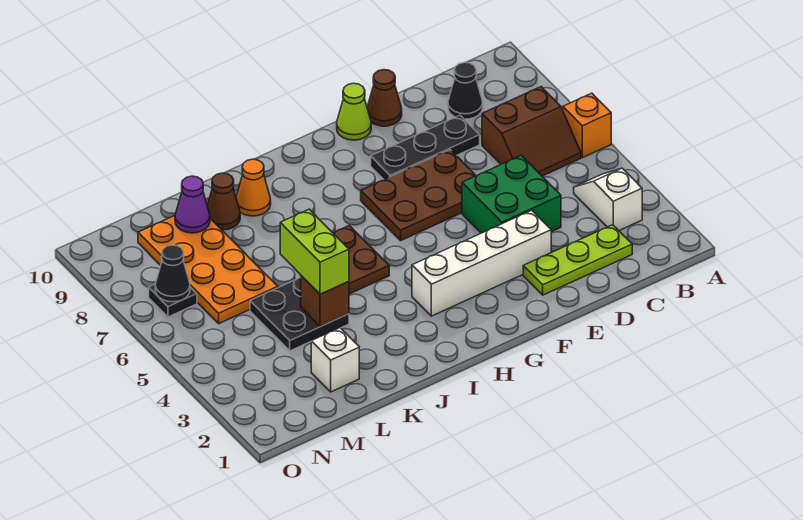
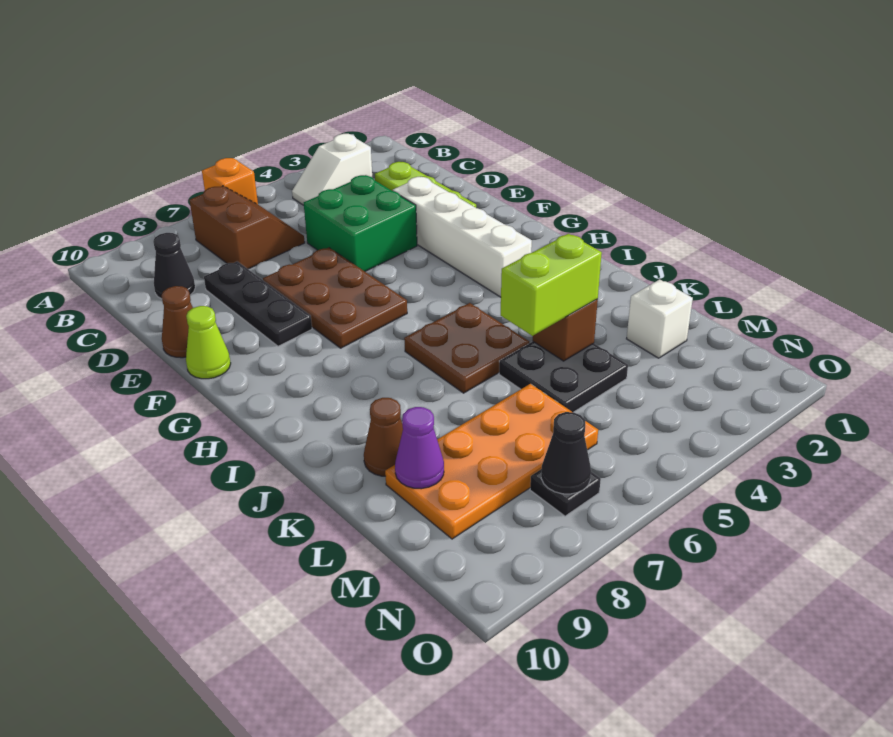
orange 1x1 cone [236,159,271,216] -> none

